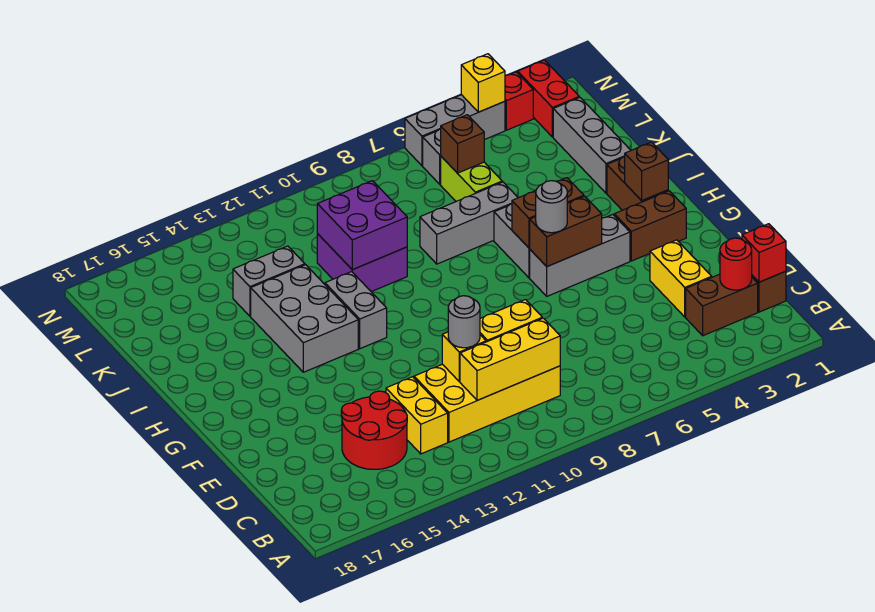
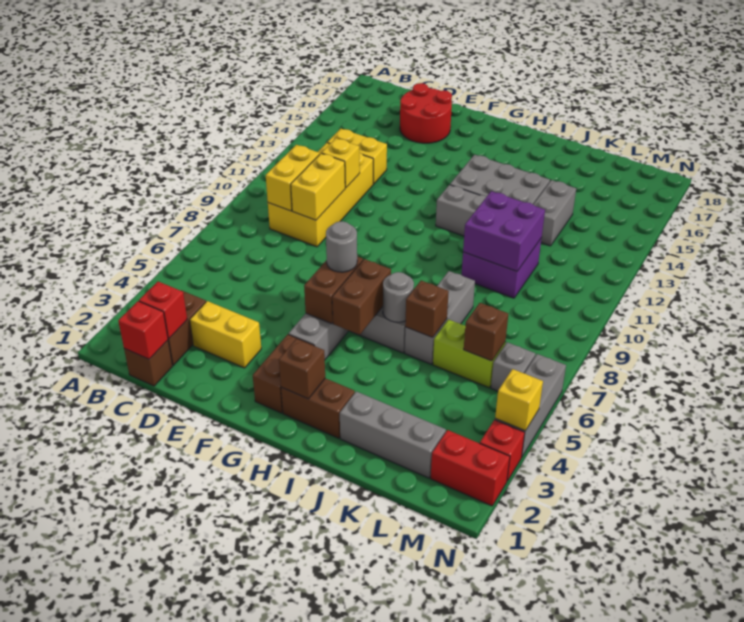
red 1x1 round brick [720,238,752,290] -> red 1x1 brick [139,282,187,339]
yellow 1x3 brick [460,318,560,400] -> yellow 1x2 brick [266,145,320,211]
red 2x2 round brick [341,391,407,469] -> red 2x2 round brick moved to [400,83,452,143]
grey 1x1 round brick [448,296,480,348] -> grey 1x1 round brick moved to [383,272,414,322]
none -> brown 1x1 brick [405,281,449,338]

